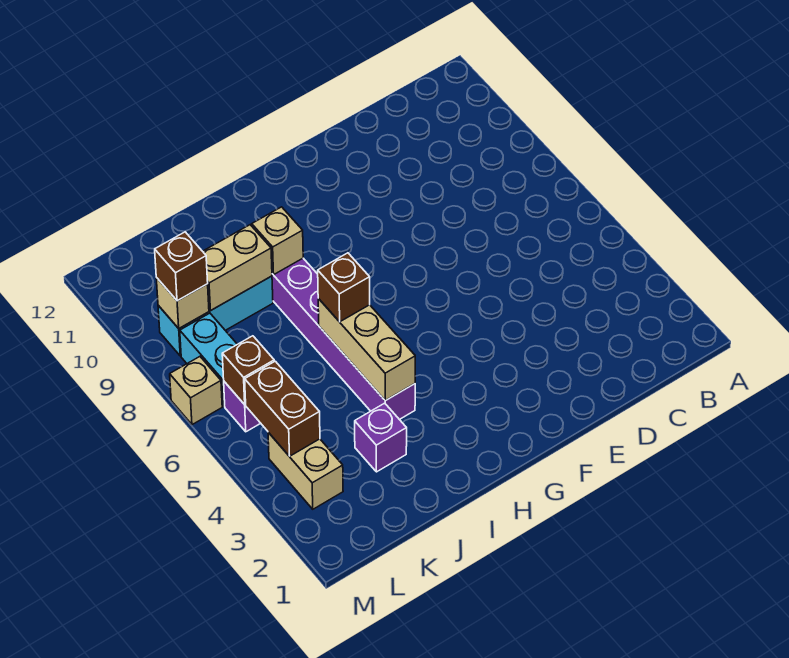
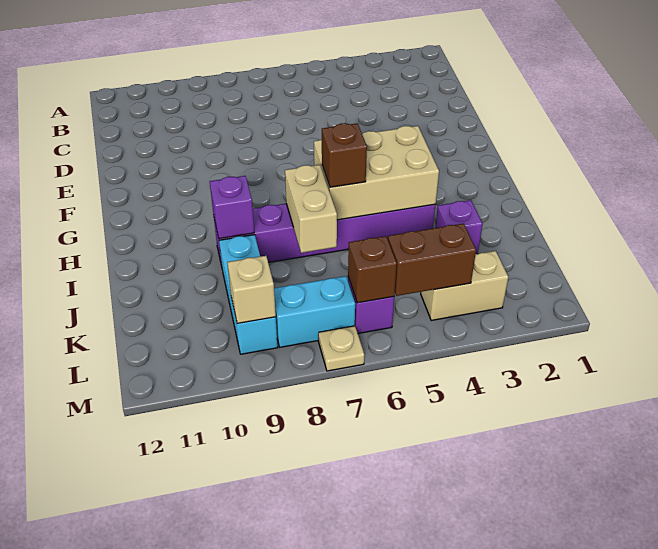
tan 1x3 brick [318,299,415,401] -> tan 2x3 brick [314,126,439,220]
tan 1x1 brick [252,207,303,275] -> purple 1x1 brick [210,176,254,239]
tan 1x2 brick [203,225,272,310] -> tan 1x2 brick moved to [285,165,337,253]
brown 1x1 brick [155,232,208,301] -> none
tan 1x1 brick [170,357,222,425] -> tan 1x1 plate [318,326,364,371]

